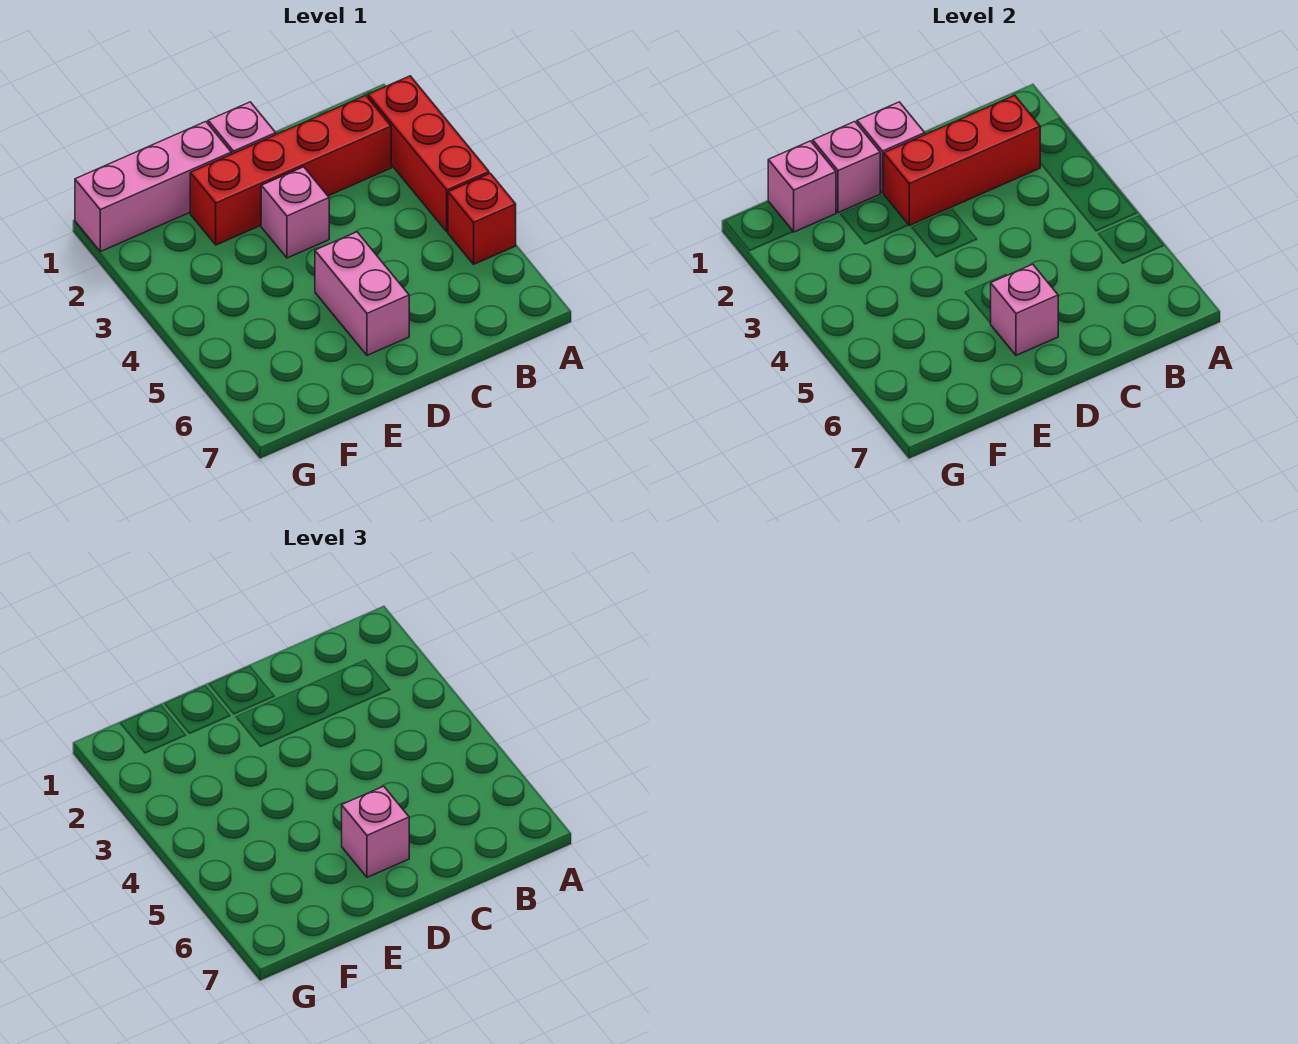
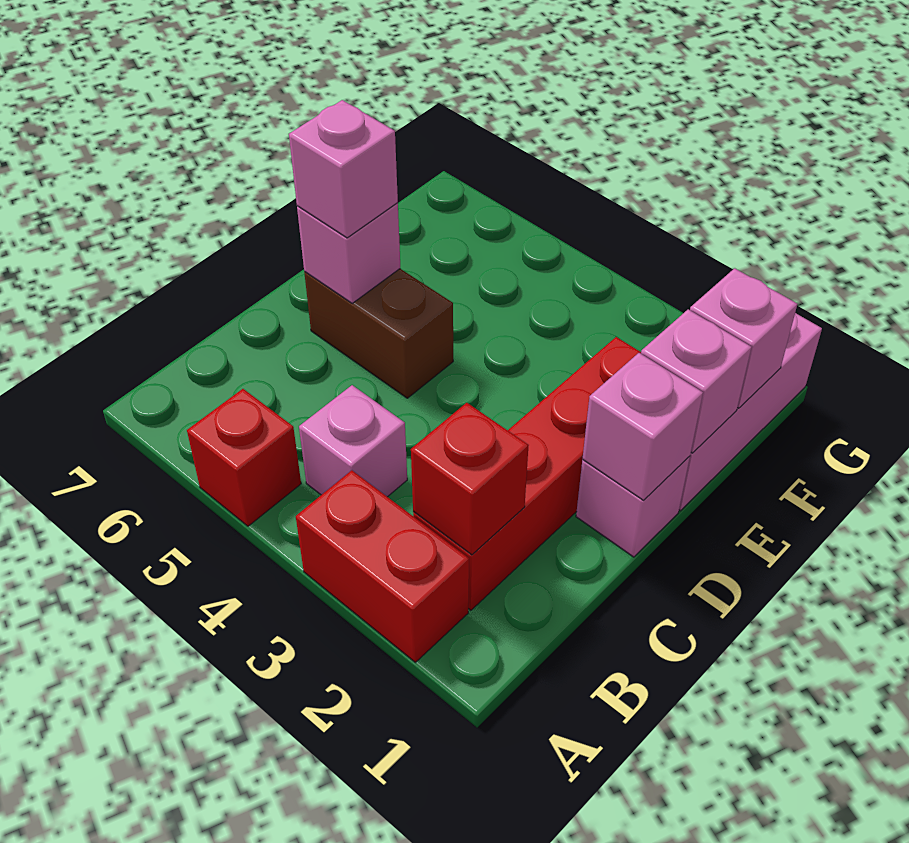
red 1x3 brick [368,76,489,232] -> red 1x2 brick [296,470,469,662]
red 1x3 brick [884,95,1040,225] -> red 1x1 brick [411,403,529,555]
pink 1x1 brick [261,167,329,258] -> pink 1x1 brick moved to [299,385,407,497]
pink 1x2 brick [315,232,409,355] -> brown 1x2 brick [304,269,453,398]

